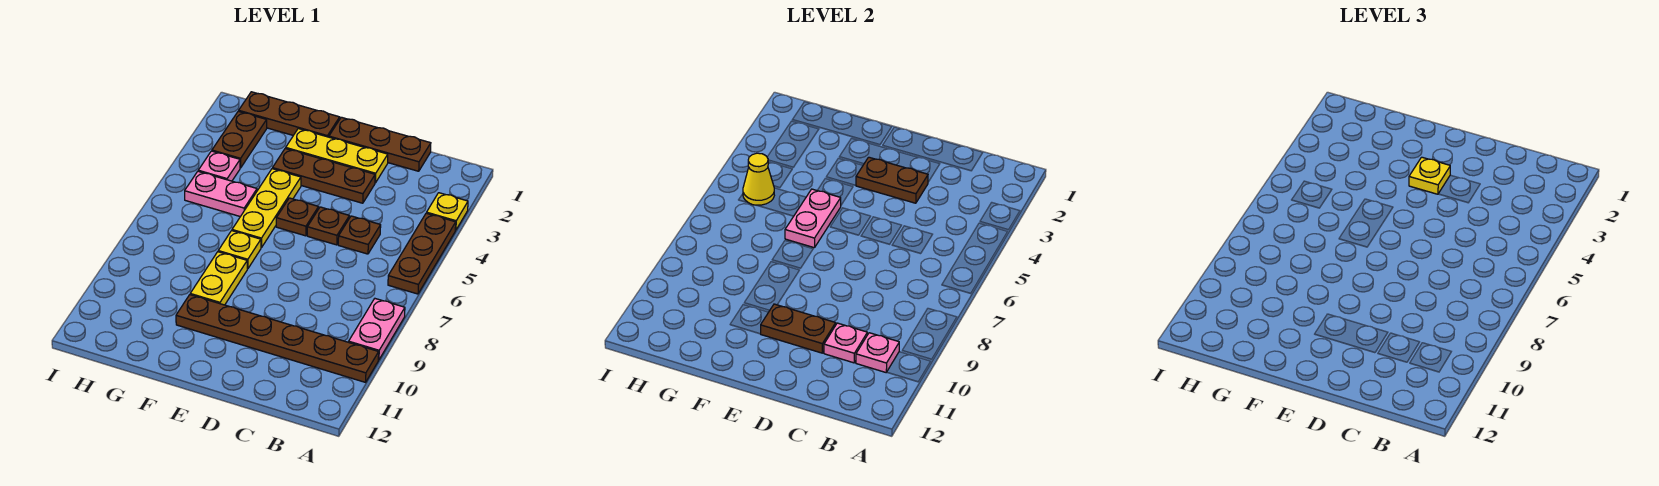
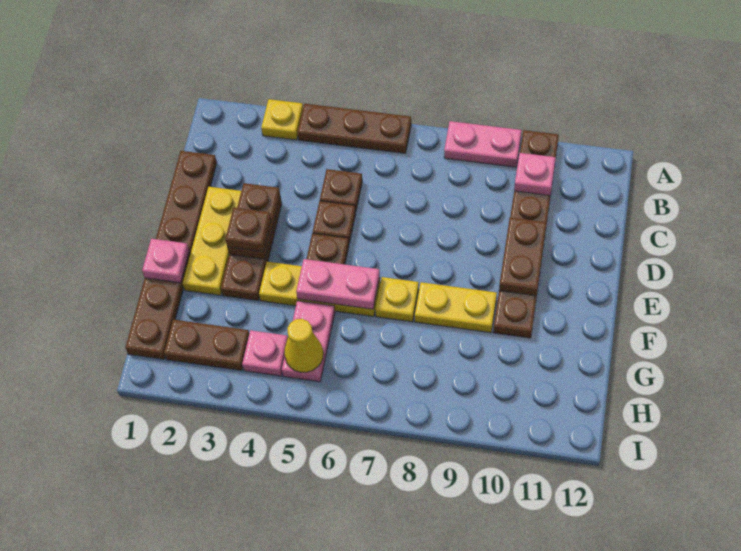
pink 1x1 plate [824,323,867,363] -> pink 1x1 plate moved to [142,239,189,283]
yellow 1x1 plate [1409,157,1450,194] -> brown 1x1 plate [225,208,271,252]

